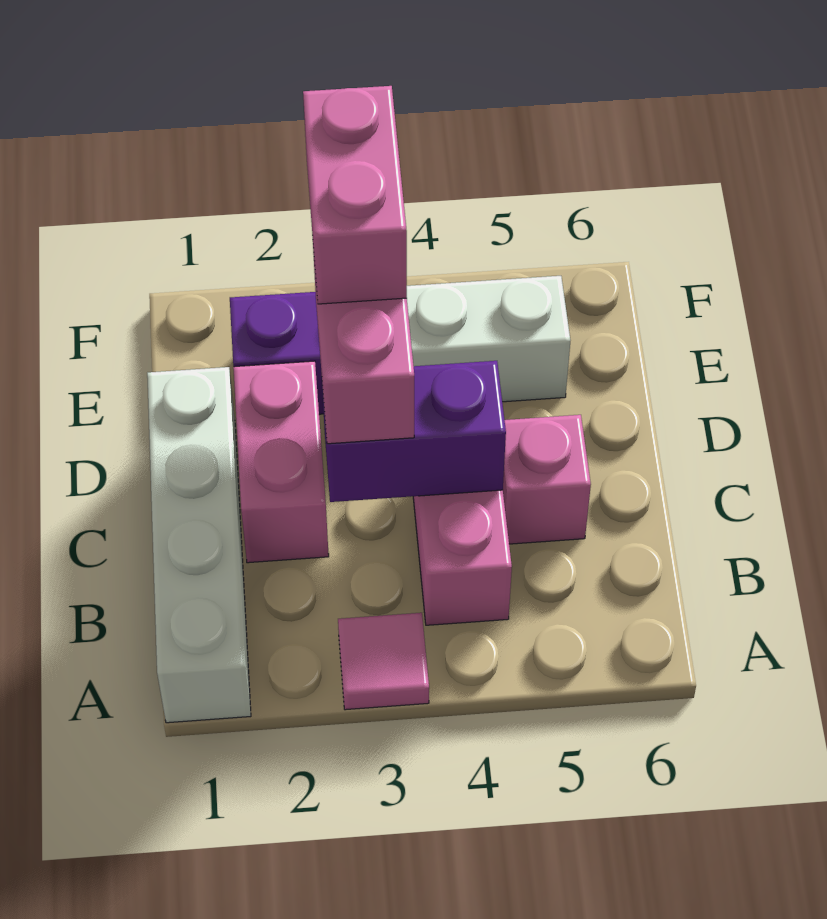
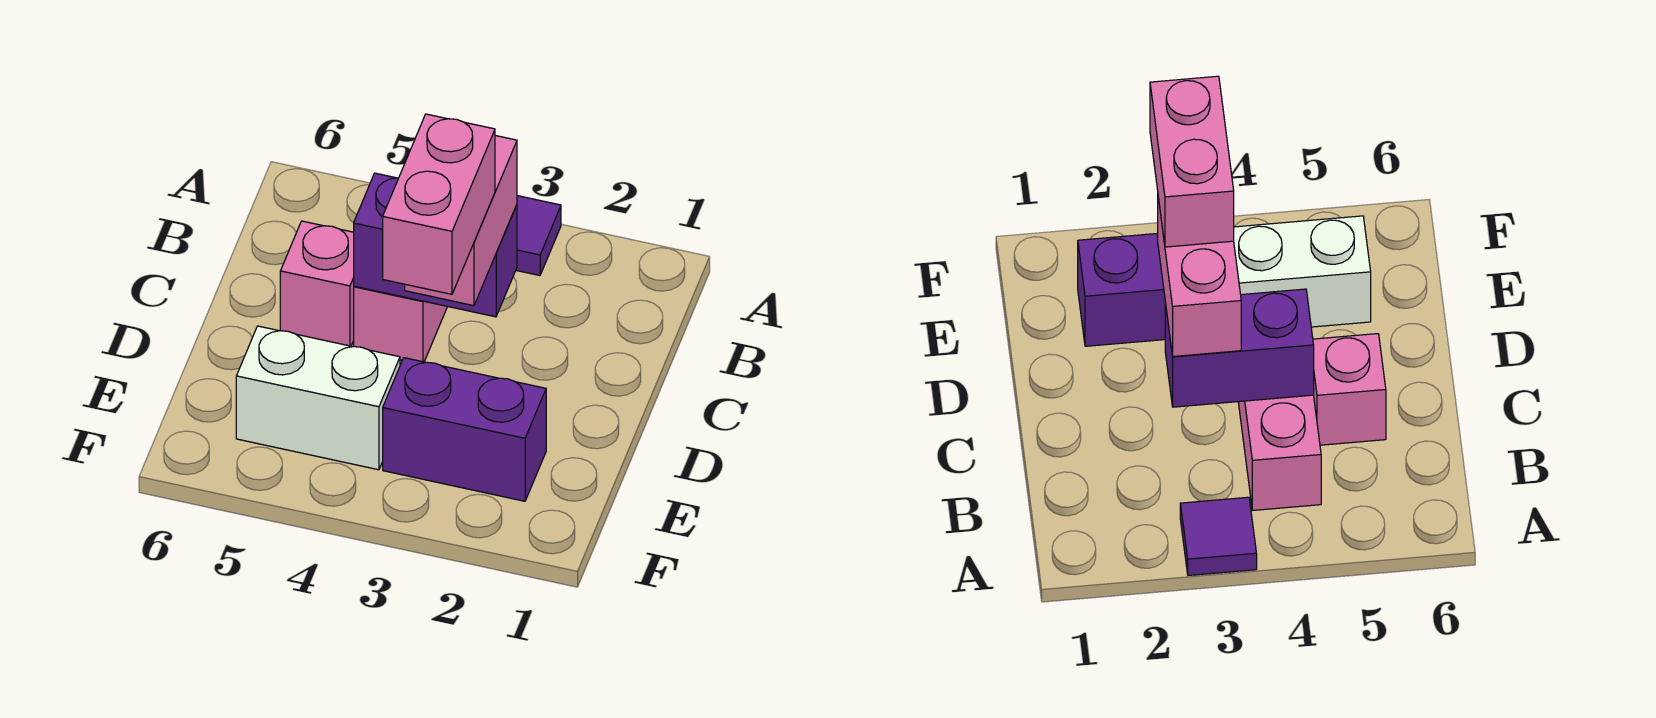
white 1x4 brick [147,367,251,723] -> none
pink 1x1 tile [338,613,429,710] -> purple 1x1 tile [516,196,561,276]
pink 1x2 brick [233,361,329,563] -> none

